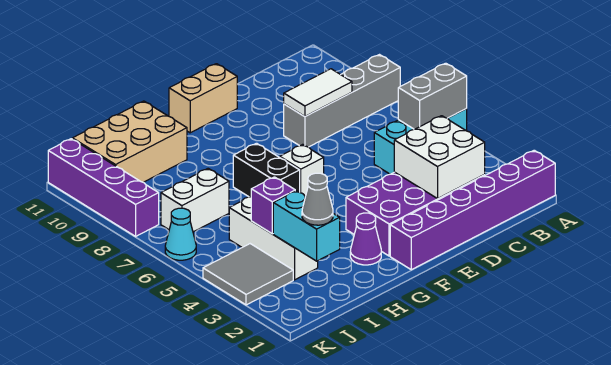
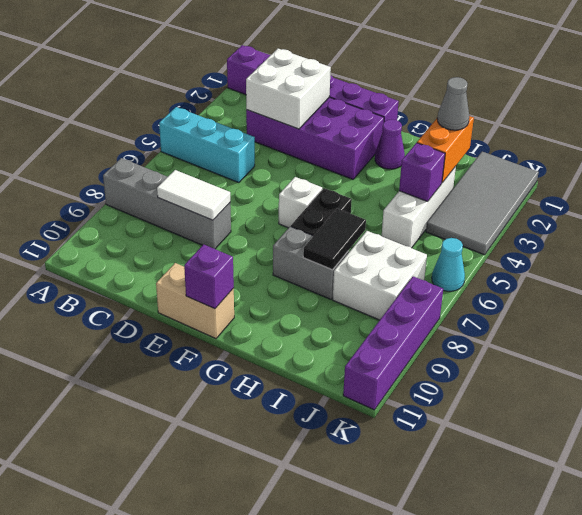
grey 1x2 brick [398,63,467,129] -> grey 1x2 brick moved to [273,226,349,299]
none -> purple 1x1 brick [184,244,234,309]
none -> black 1x2 tile [303,209,366,270]
tan 2x3 brick [72,101,187,182] -> none
cyan 1x2 brick [273,191,340,261] -> orange 1x2 brick [417,116,474,183]
white 1x2 brick [161,169,229,232] -> white 2x2 brick [333,231,427,320]
grey 2x2 tile [203,244,293,305] -> grey 2x4 tile [426,152,539,255]

